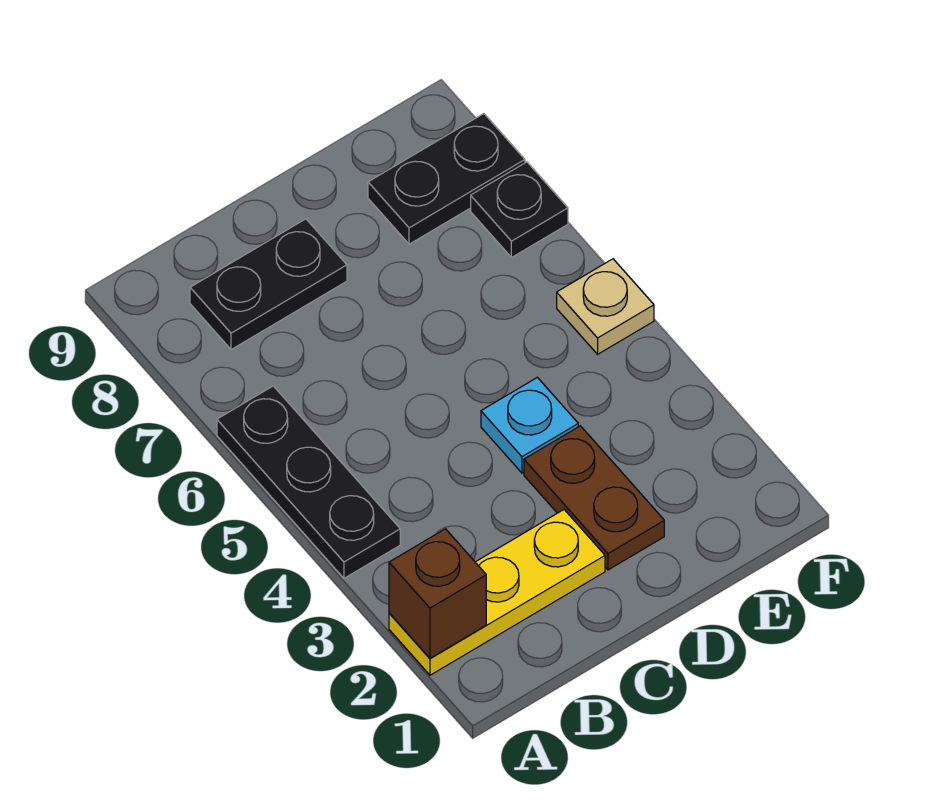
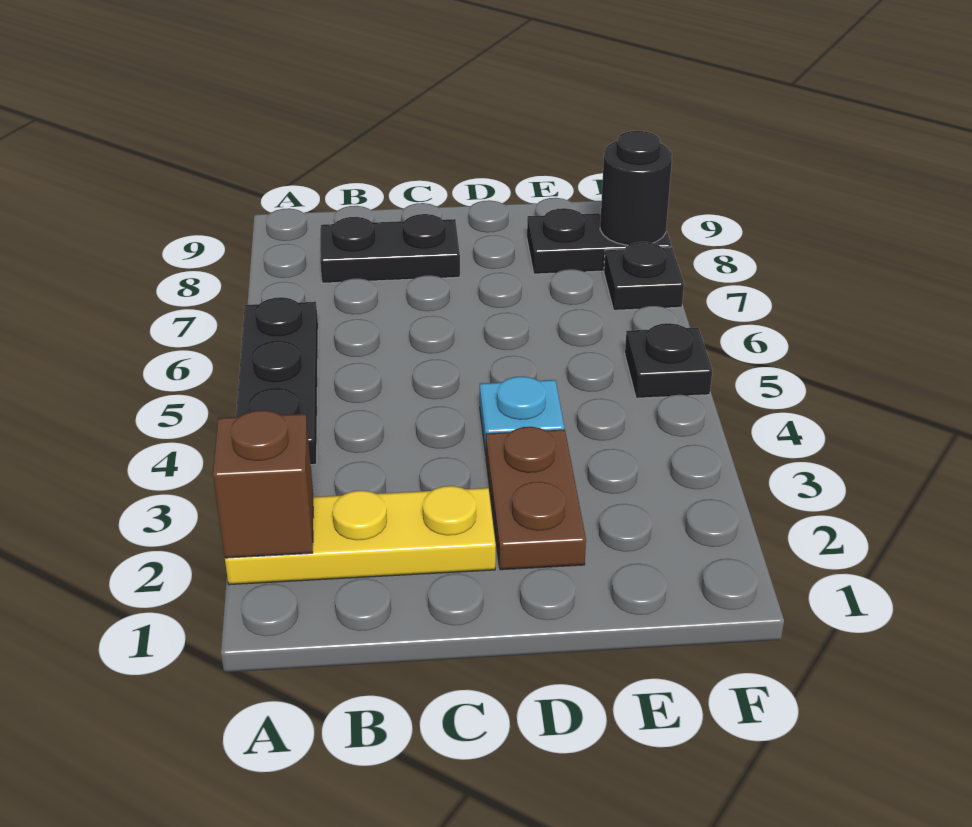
tan 1x1 plate [557,259,654,354] -> black 1x1 plate [625,323,712,398]
none -> black 1x1 round brick [600,131,672,245]

